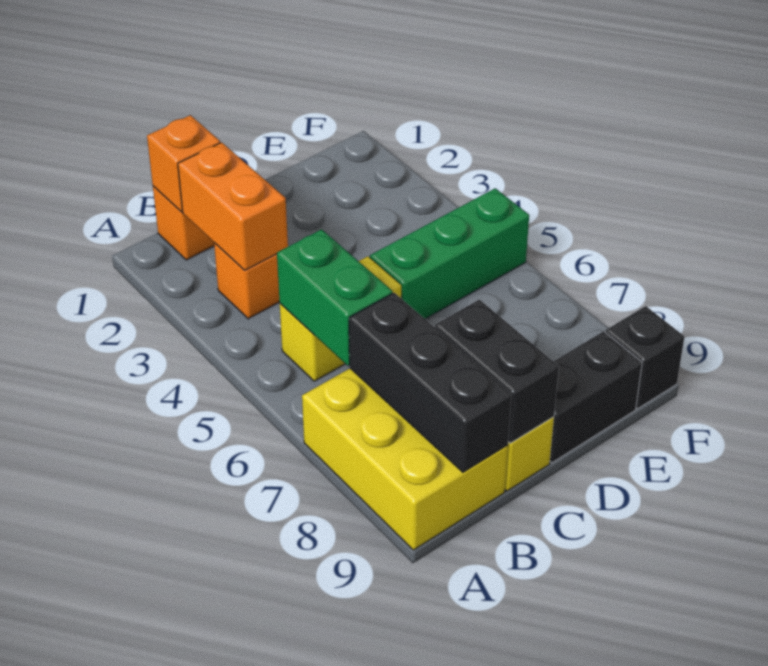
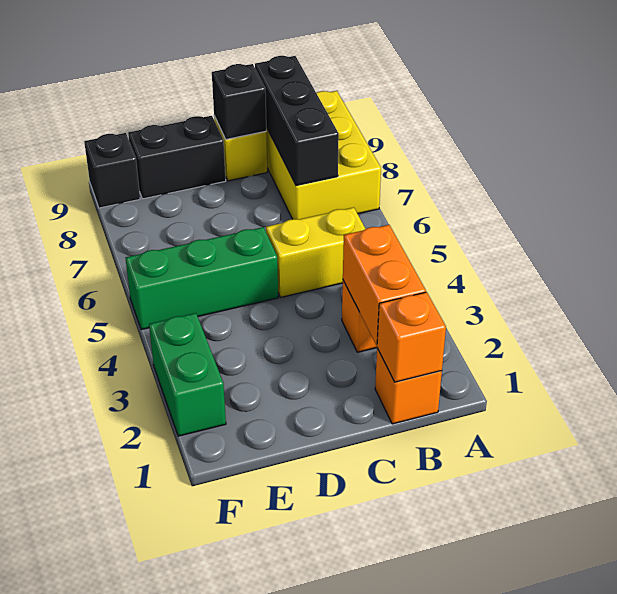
green 1x2 brick [277,229,393,366] -> green 1x2 brick moved to [149,313,226,436]
black 1x2 brick [435,299,559,443] -> black 1x1 brick [212,64,267,139]

